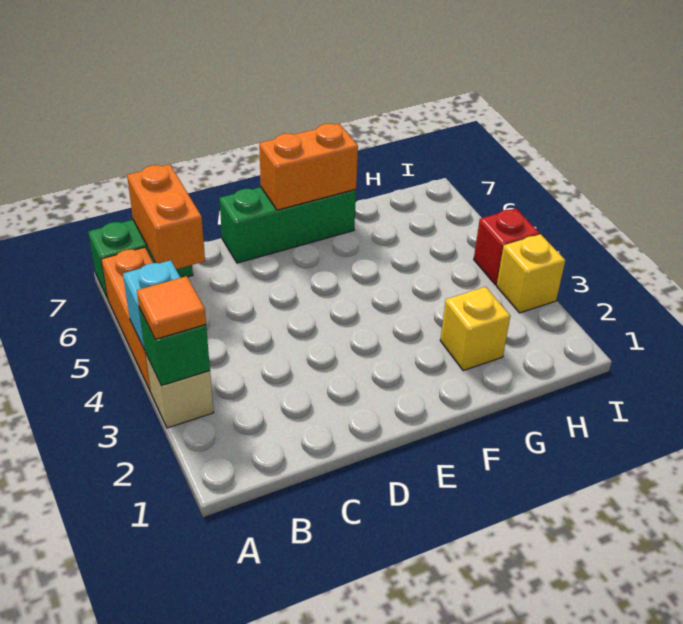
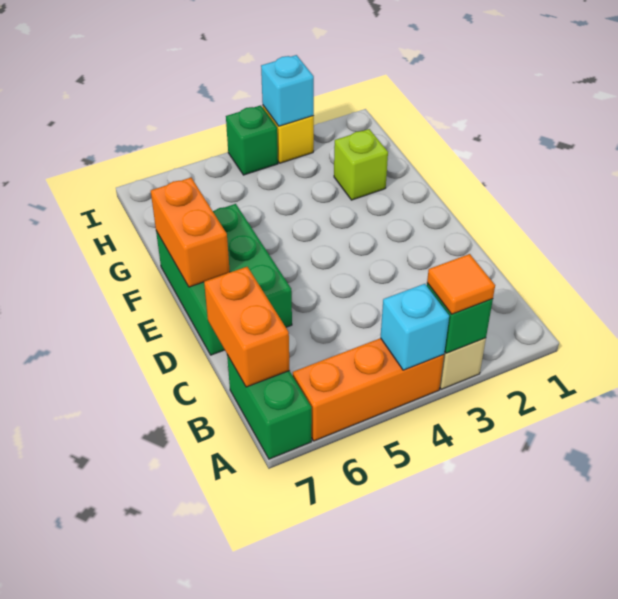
orange 1x2 brick [127,164,205,269] -> orange 1x2 brick turned to [204,267,290,387]
green 1x3 brick [219,187,356,263] -> green 2x3 brick [156,204,292,355]
yellow 1x1 brick [440,287,510,371] -> lime 1x1 brick [334,129,388,200]
none -> cyan 1x1 brick [261,55,314,126]
red 1x1 brick [474,208,539,285] -> green 1x1 brick [226,105,278,175]

